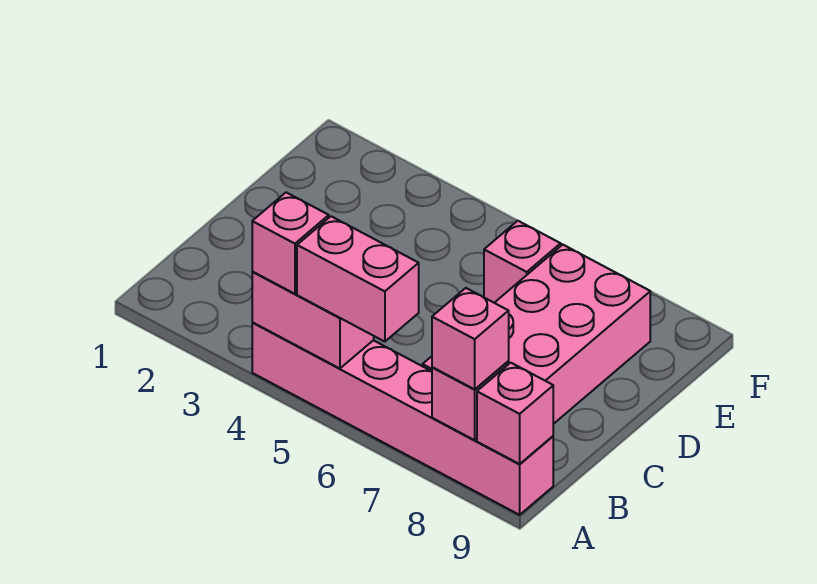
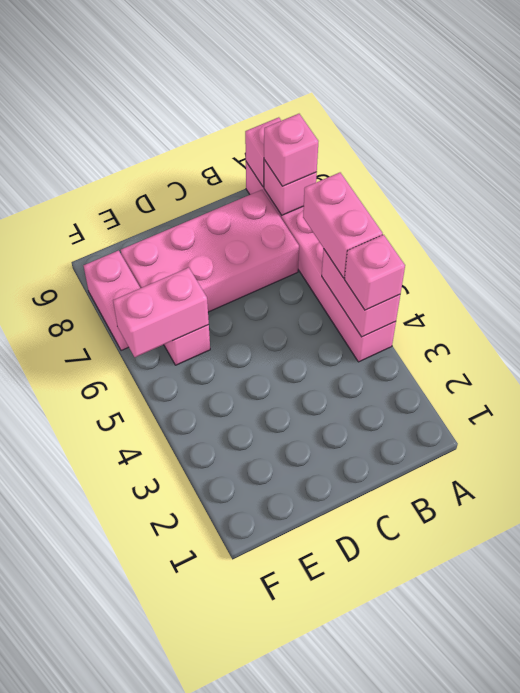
none -> pink 1x2 brick [113,267,209,357]
none -> pink 1x2 brick [83,251,140,351]

